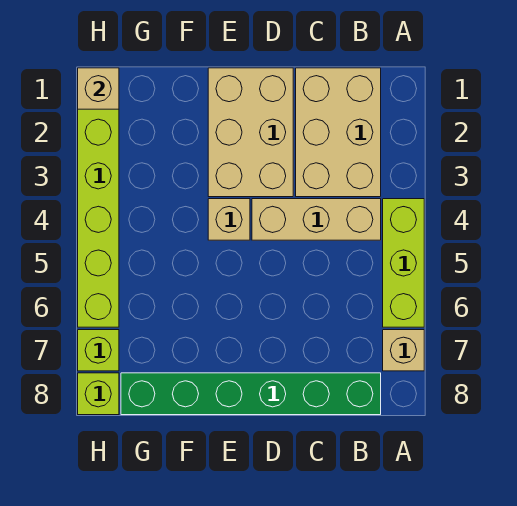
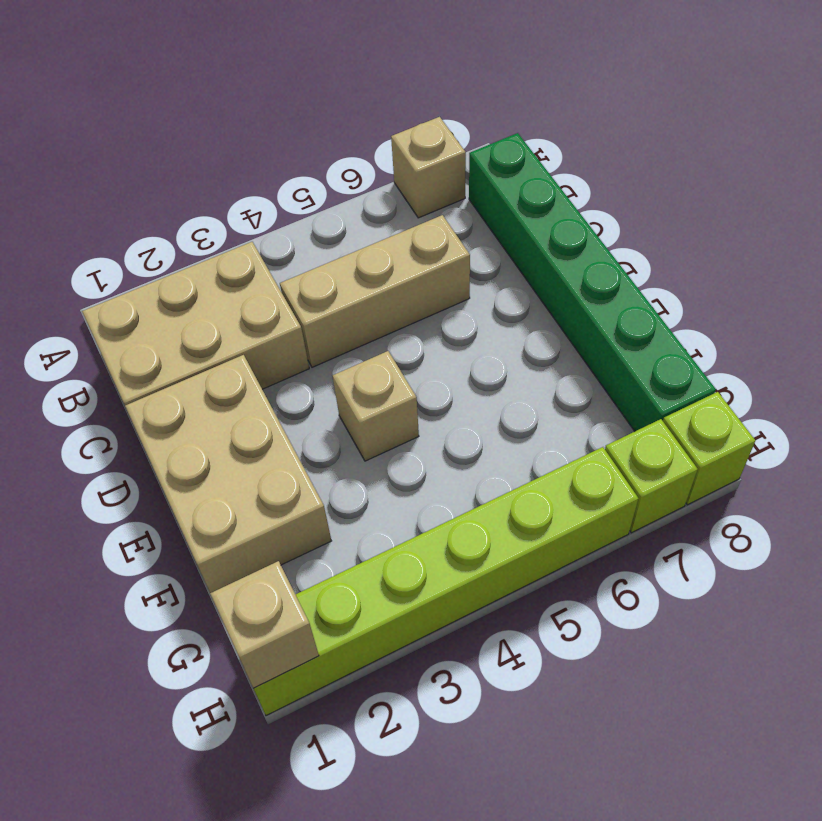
lime 1x3 brick [383,199,424,327] -> none
tan 1x3 brick [252,199,381,240] -> tan 1x3 brick turned to [280,215,470,367]
tan 2x3 brick [208,68,293,197] -> tan 2x3 brick turned to [125,355,331,593]

